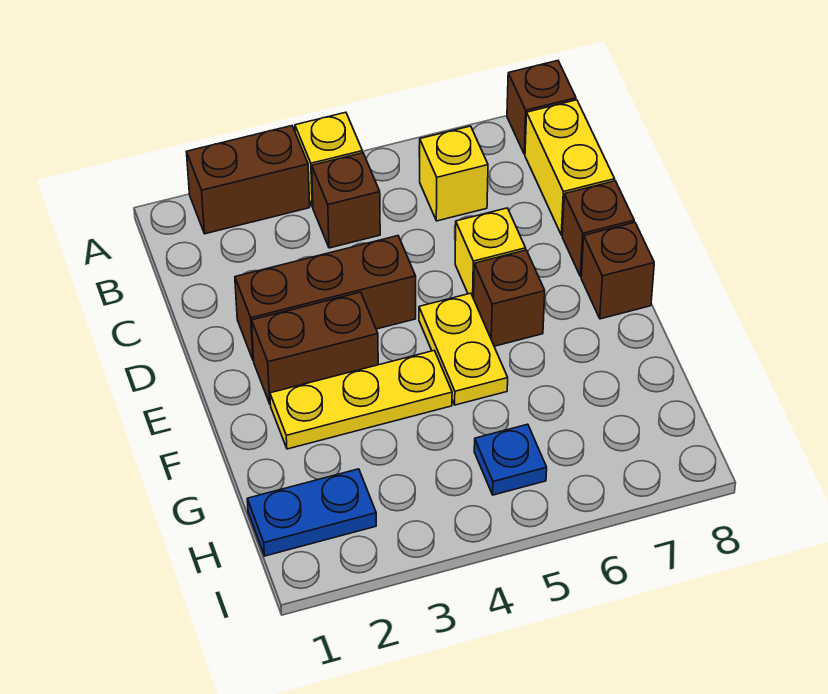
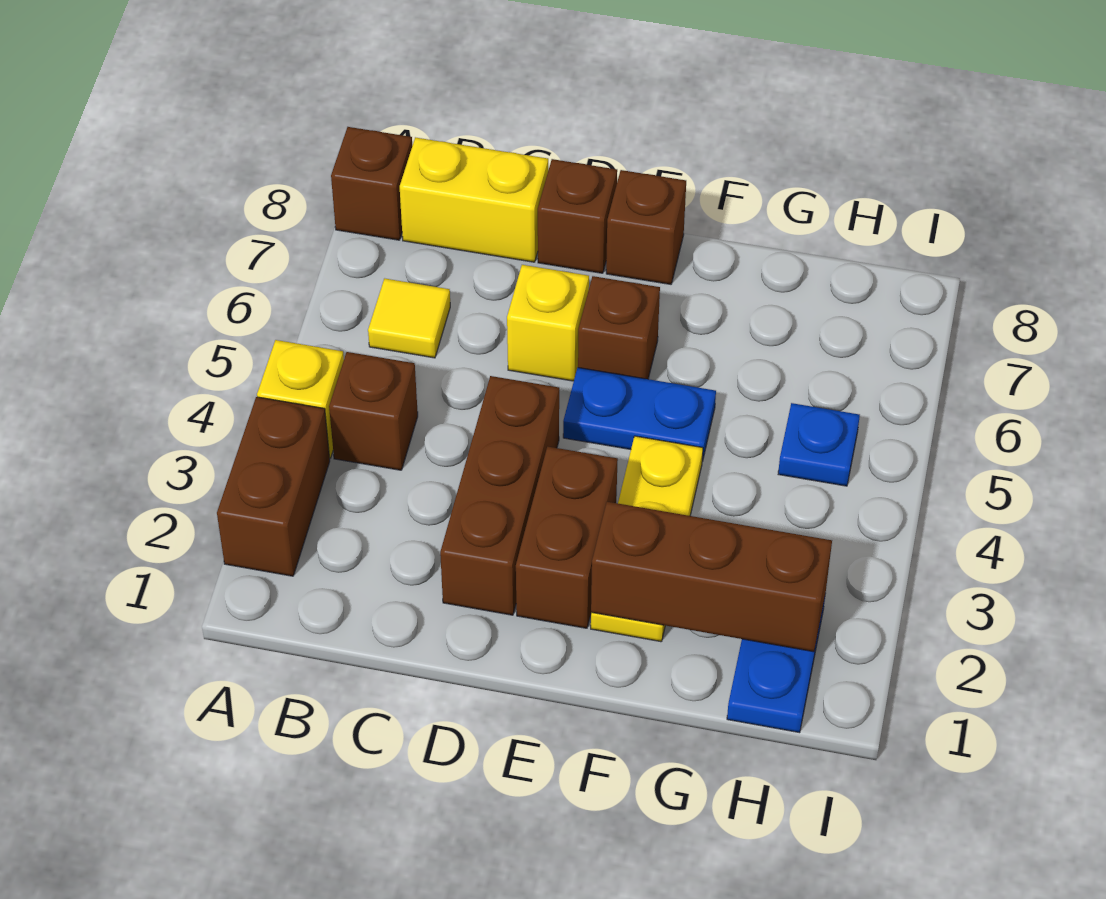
yellow 1x1 brick [419,126,488,221] -> yellow 1x1 tile [368,278,450,358]
yellow 1x2 plate [419,293,508,405] -> blue 1x2 plate [563,368,716,461]
none -> brown 1x3 brick [591,502,832,652]

